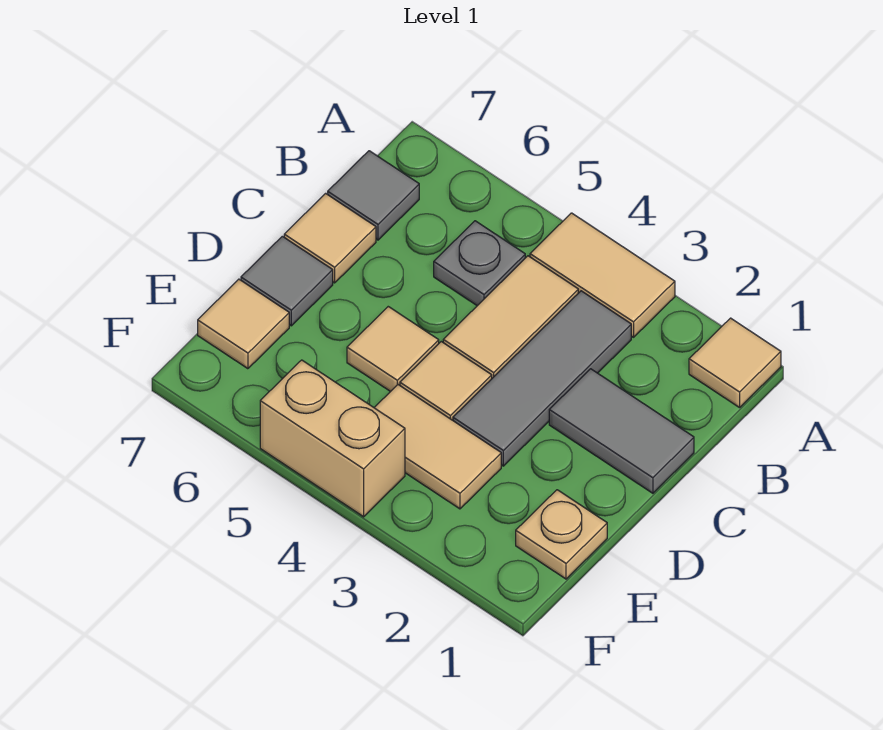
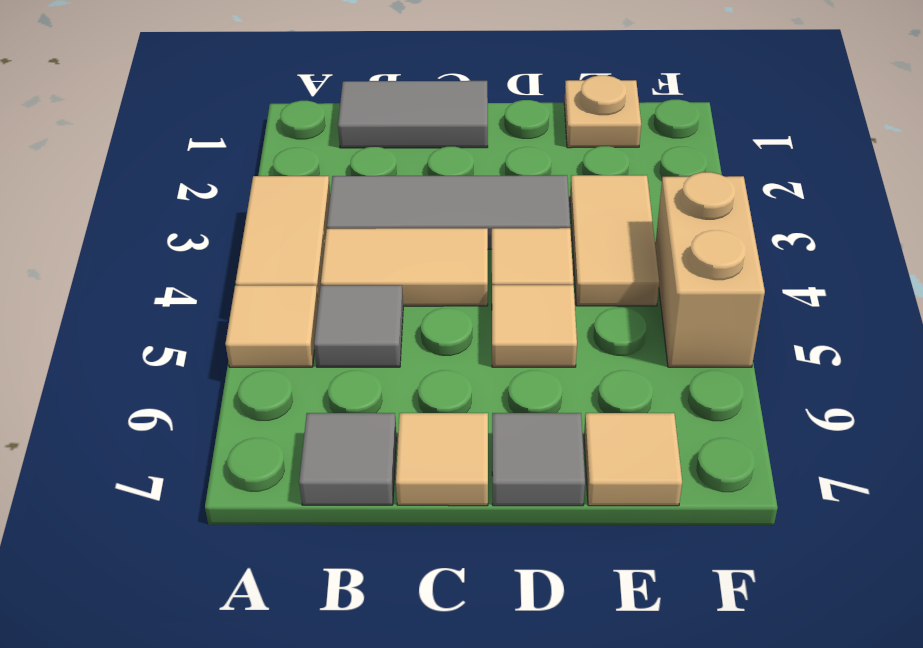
tan 1x1 tile [689,318,781,408] -> tan 1x1 tile moved to [225,285,318,367]
grey 1x1 plate [434,221,525,306] -> grey 1x1 tile [314,285,403,367]
grey 1x2 tile [549,369,694,493] -> grey 1x2 tile turned to [338,81,488,148]

